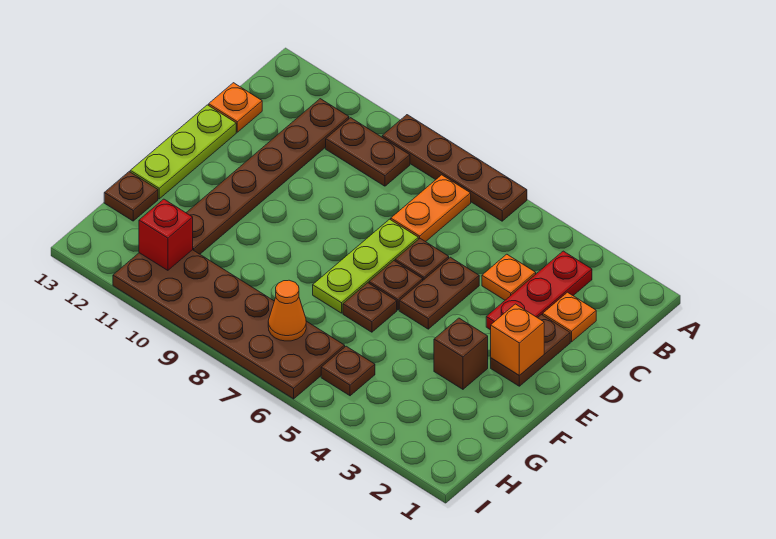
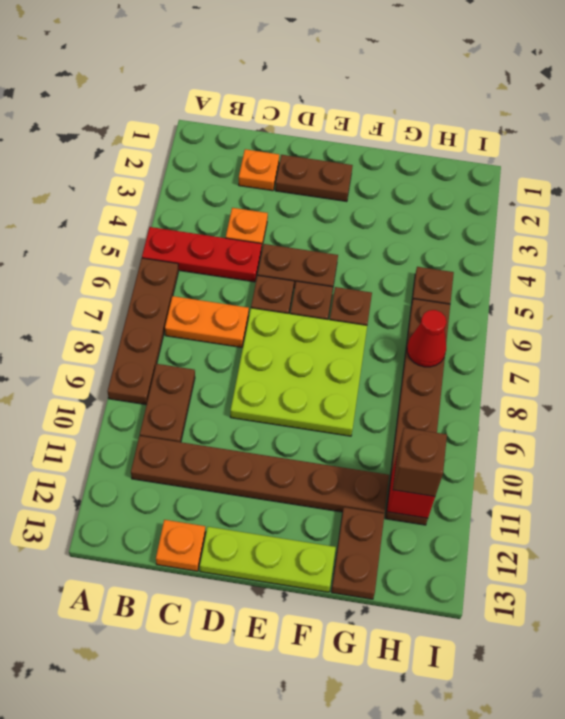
red 1x3 plate [486,251,592,330] -> red 1x3 plate moved to [142,227,262,282]
lime 1x3 plate [313,219,418,313] -> lime 3x3 plate [230,308,367,436]
orange 1x1 brick [491,304,544,376] -> none
brown 1x1 brick [434,318,488,389] -> brown 1x1 brick moved to [393,428,447,496]
brown 1x1 plate [104,172,158,221] -> brown 1x2 plate [331,507,384,599]
brown 2x6 plate [113,250,345,399] -> brown 1x6 plate [385,299,450,525]
orange 1x1 cone [268,280,306,341] -> red 1x1 cone [407,310,446,367]

